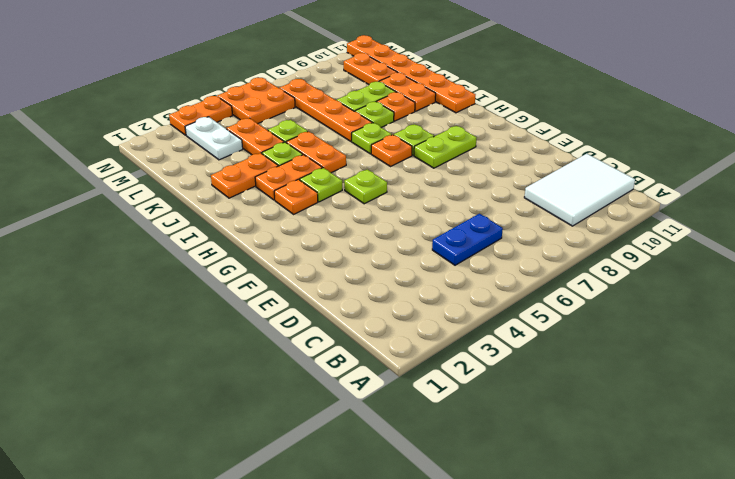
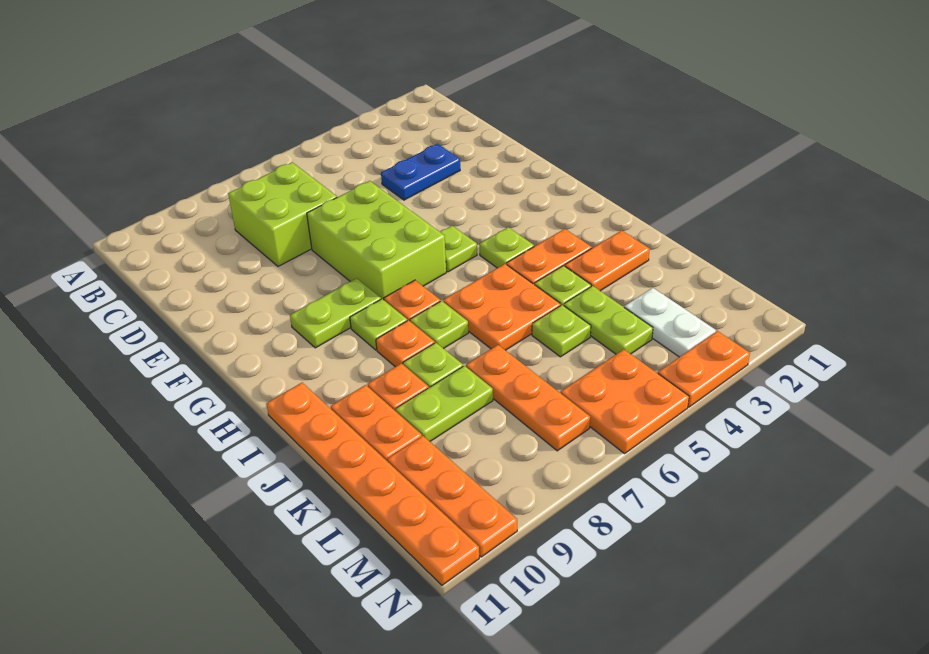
white 2x3 tile [524,154,635,226] -> none
blue 1x2 plate [432,214,503,265] -> blue 1x2 plate moved to [381,144,460,200]
none -> lime 2x2 brick [228,163,337,266]
none -> lime 2x3 brick [307,181,446,300]
orange 1x1 plate [274,179,318,214] -> orange 1x1 plate moved to [376,320,435,367]
orange 1x2 plate [286,132,346,173] -> orange 2x2 plate [443,264,561,350]
orange 1x4 plate [280,79,372,141] -> orange 1x3 plate [466,345,590,451]
orange 1x2 plate [227,118,284,155] -> lime 1x2 plate [564,286,653,354]
orange 1x2 plate [344,53,397,84] -> orange 1x3 plate [387,436,517,557]

